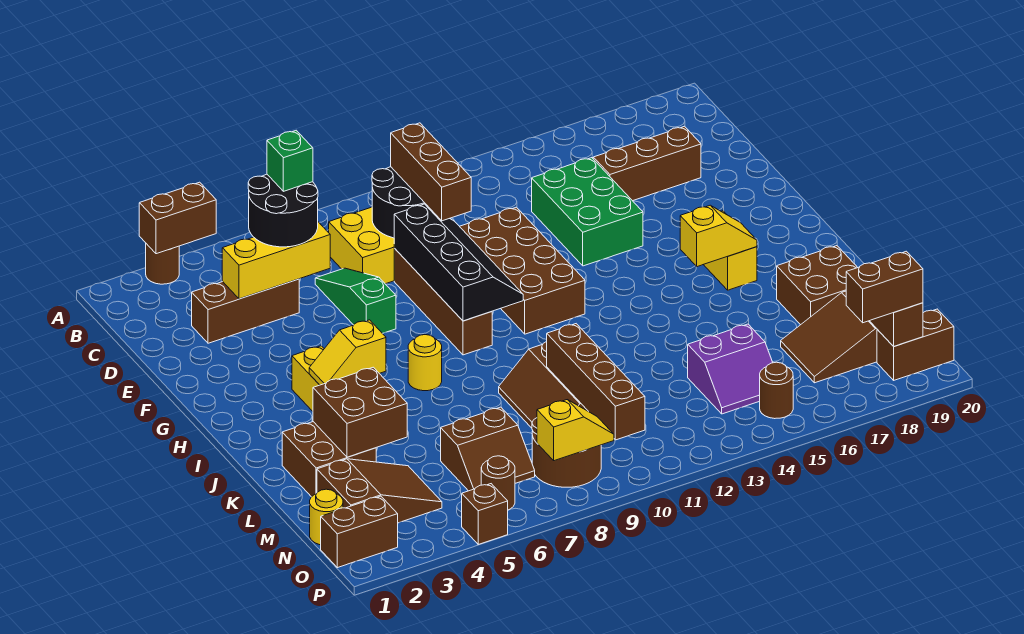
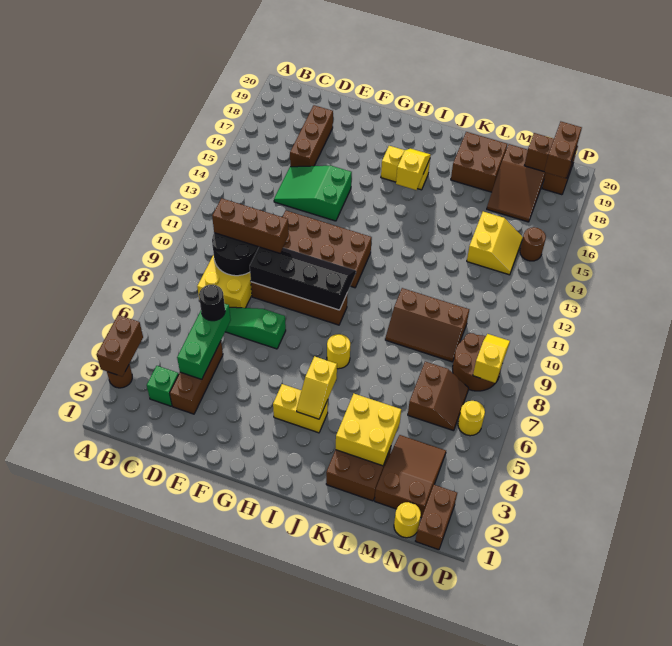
black 2x2 round brick [248,174,318,247] -> black 1x1 round brick [199,285,225,321]
green 1x1 brick [267,130,313,191] -> green 1x1 brick moved to [147,366,179,406]
yellow 1x3 brick [222,222,330,299] -> green 1x3 brick [177,304,231,379]
green 2x3 brick [532,158,643,266] -> green 2x3 slope [274,166,352,221]
brown 2x2 brick [313,367,407,457] -> yellow 2x2 brick [336,394,401,466]
brown 1x4 brick [547,324,645,440] -> none
purple 2x2 slope [688,324,773,414] -> yellow 2x2 slope [467,212,523,275]
brown 1x1 round brick [481,456,515,510] -> yellow 1x1 round brick [458,401,485,436]
brown 1x1 brick [462,484,508,544] -> none

